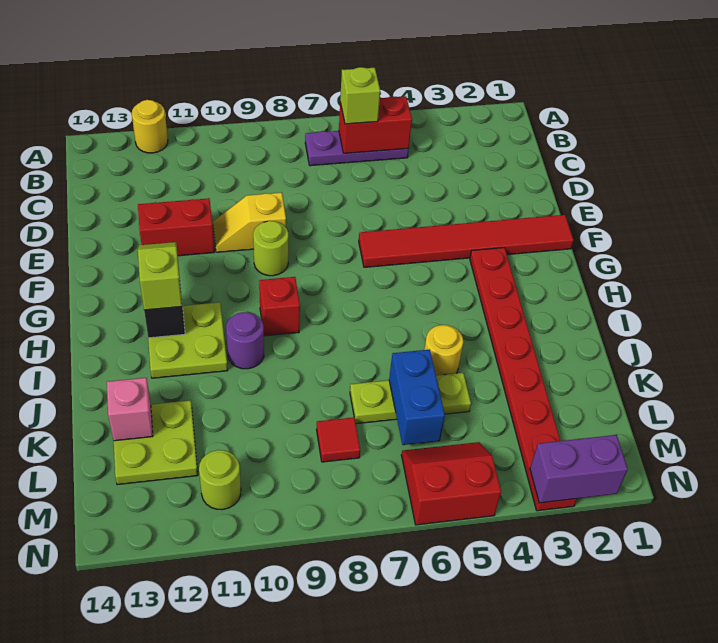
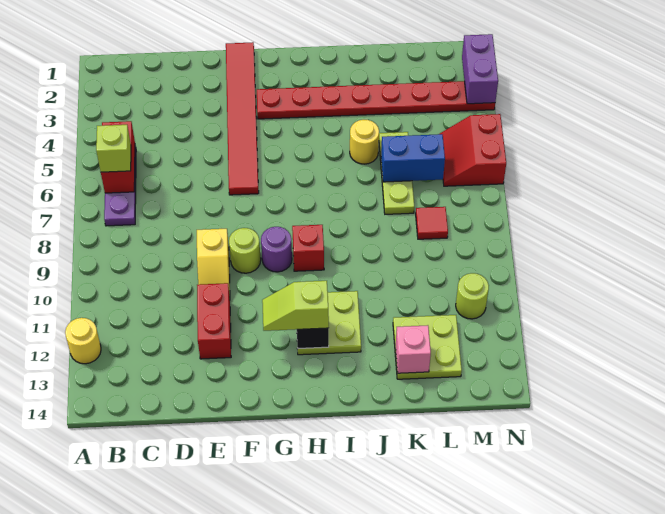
purple 1x1 round brick [226,312,264,369] -> purple 1x1 round brick moved to [261,227,292,272]

